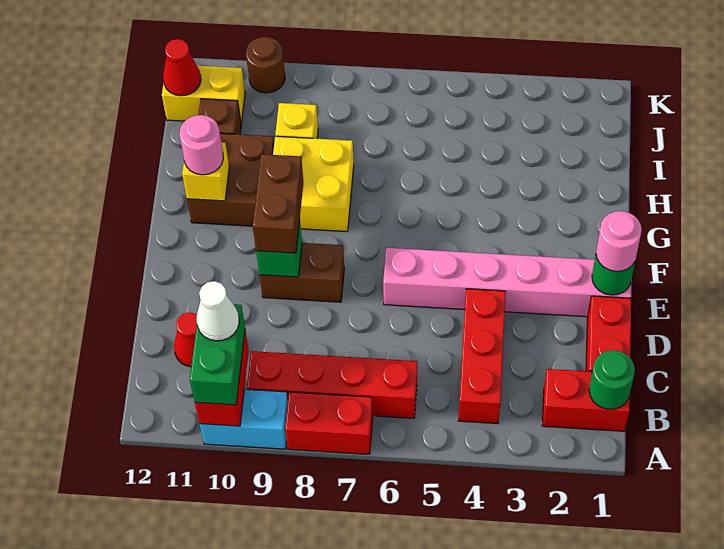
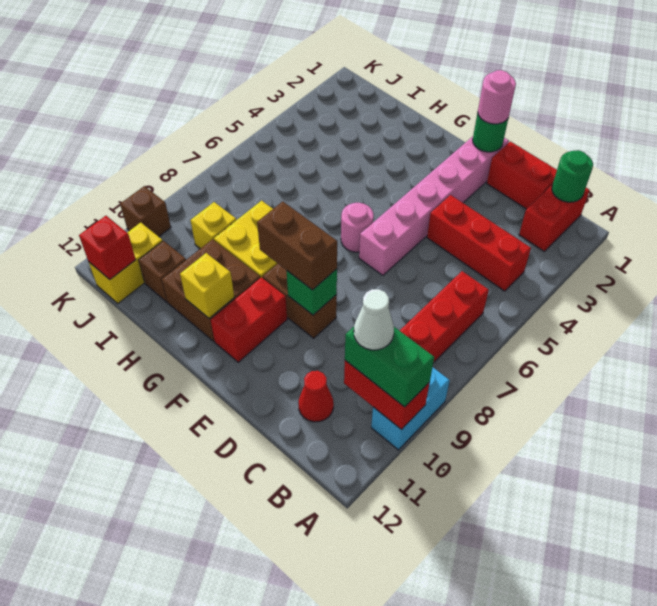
red 1x2 brick [285,392,373,454] -> red 1x2 brick moved to [211,277,287,362]
brown 1x2 brick [259,243,344,302] -> brown 1x2 brick turned to [263,264,337,338]
pink 1x1 round brick [180,115,223,175] -> pink 1x1 round brick moved to [341,203,374,252]
red 1x1 cone [163,39,201,96] -> red 1x1 brick [79,216,136,279]
brown 1x1 round brick [246,37,285,93] -> brown 1x1 brick [120,186,171,237]

